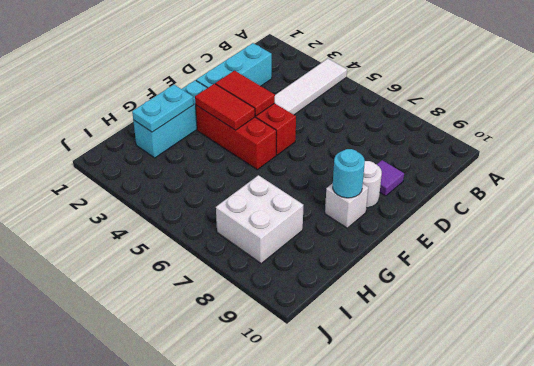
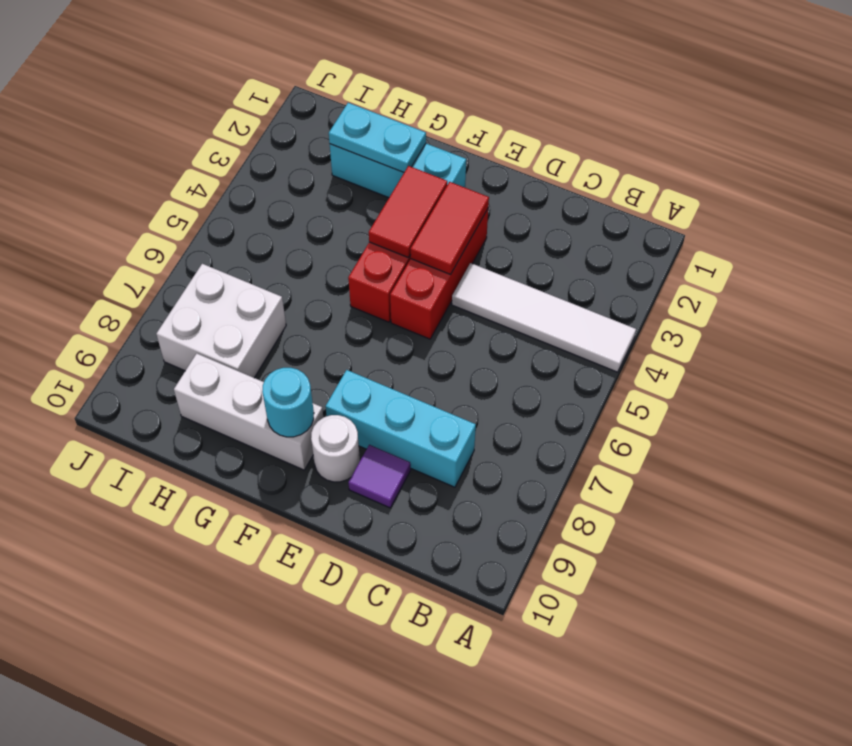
cyan 1x3 brick [196,43,272,88] -> cyan 1x3 brick moved to [325,370,476,487]
white 1x1 brick [325,183,368,228] -> white 1x3 brick [174,354,323,470]

